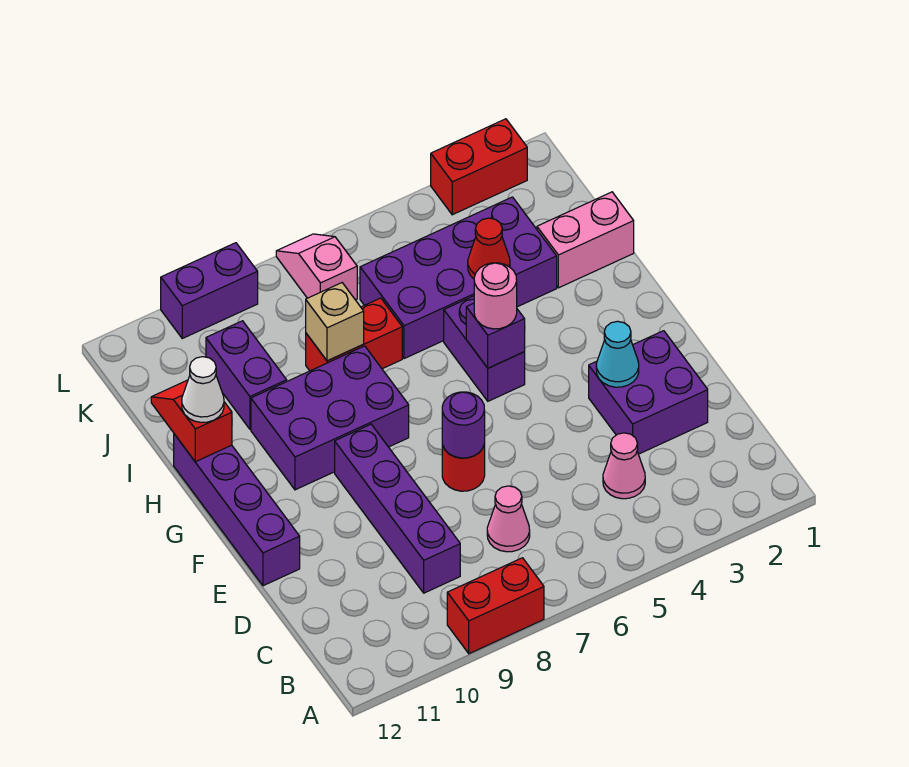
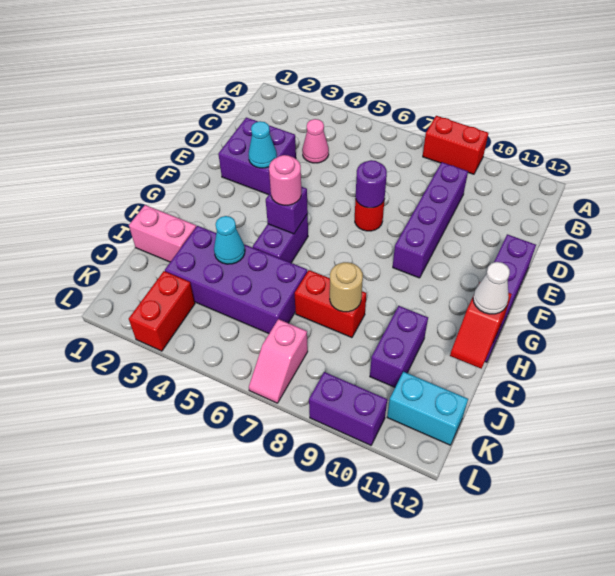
pink 1x1 cone [487,486,530,552] -> none
purple 2x3 brick [251,346,409,490] -> none
red 1x1 cone [468,218,510,279] -> cyan 1x1 cone [214,216,245,264]
tan 1x1 brick [306,283,364,361] -> tan 1x1 round brick [330,262,363,312]
none -> cyan 1x2 brick [387,372,468,445]
red 1x2 brick [431,119,527,215] -> red 1x2 brick turned to [129,271,195,351]

